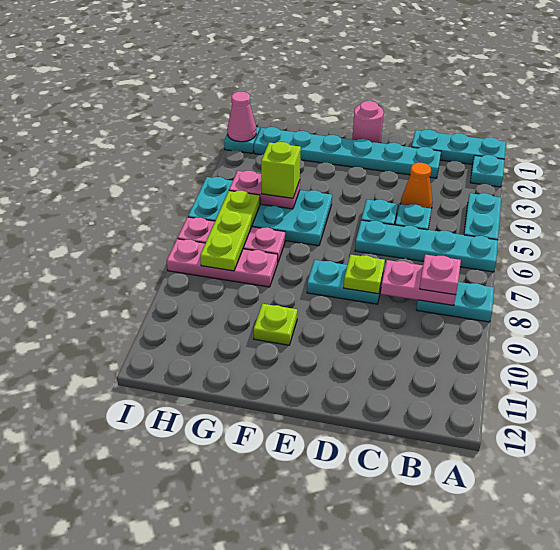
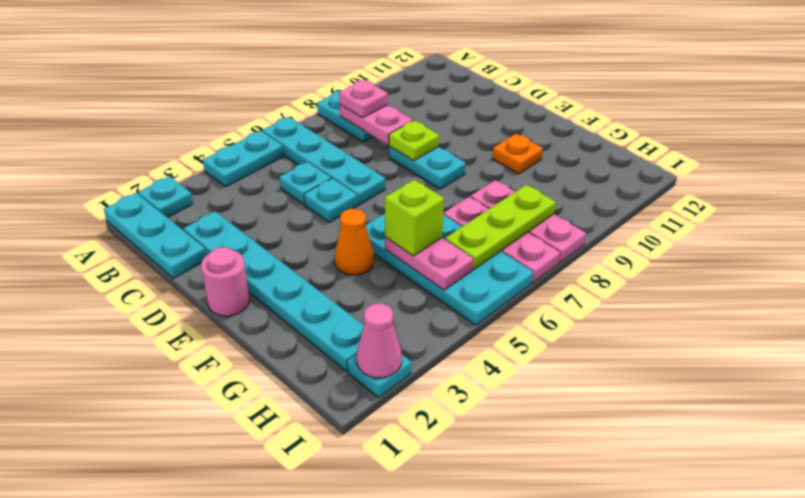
orange 1x1 cone [401,163,433,209] -> orange 1x1 cone moved to [335,209,374,275]
lime 1x1 plate [253,304,297,345] -> orange 1x1 plate [492,134,543,174]

